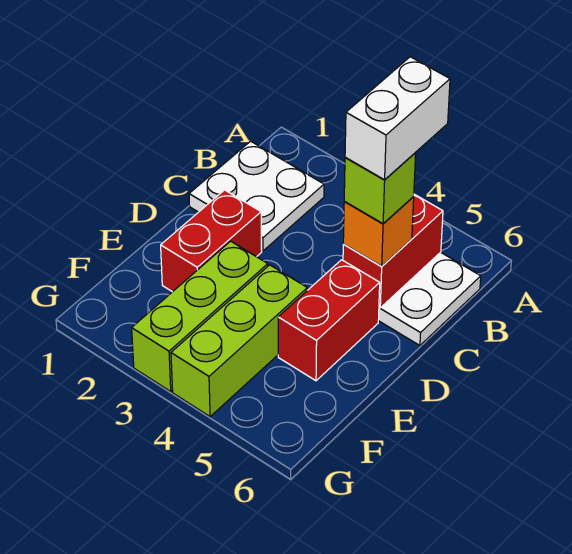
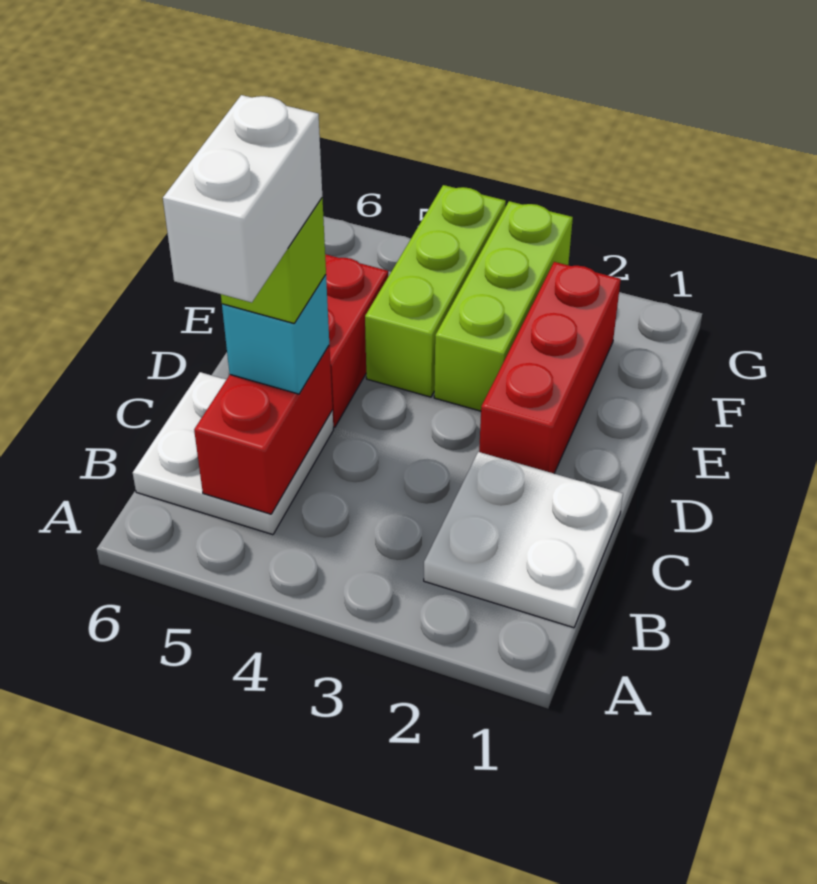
orange 1x1 brick [343,197,414,266] -> cyan 1x1 brick [222,275,329,394]
red 1x2 brick [161,190,262,292] -> red 1x3 brick [479,262,621,473]

